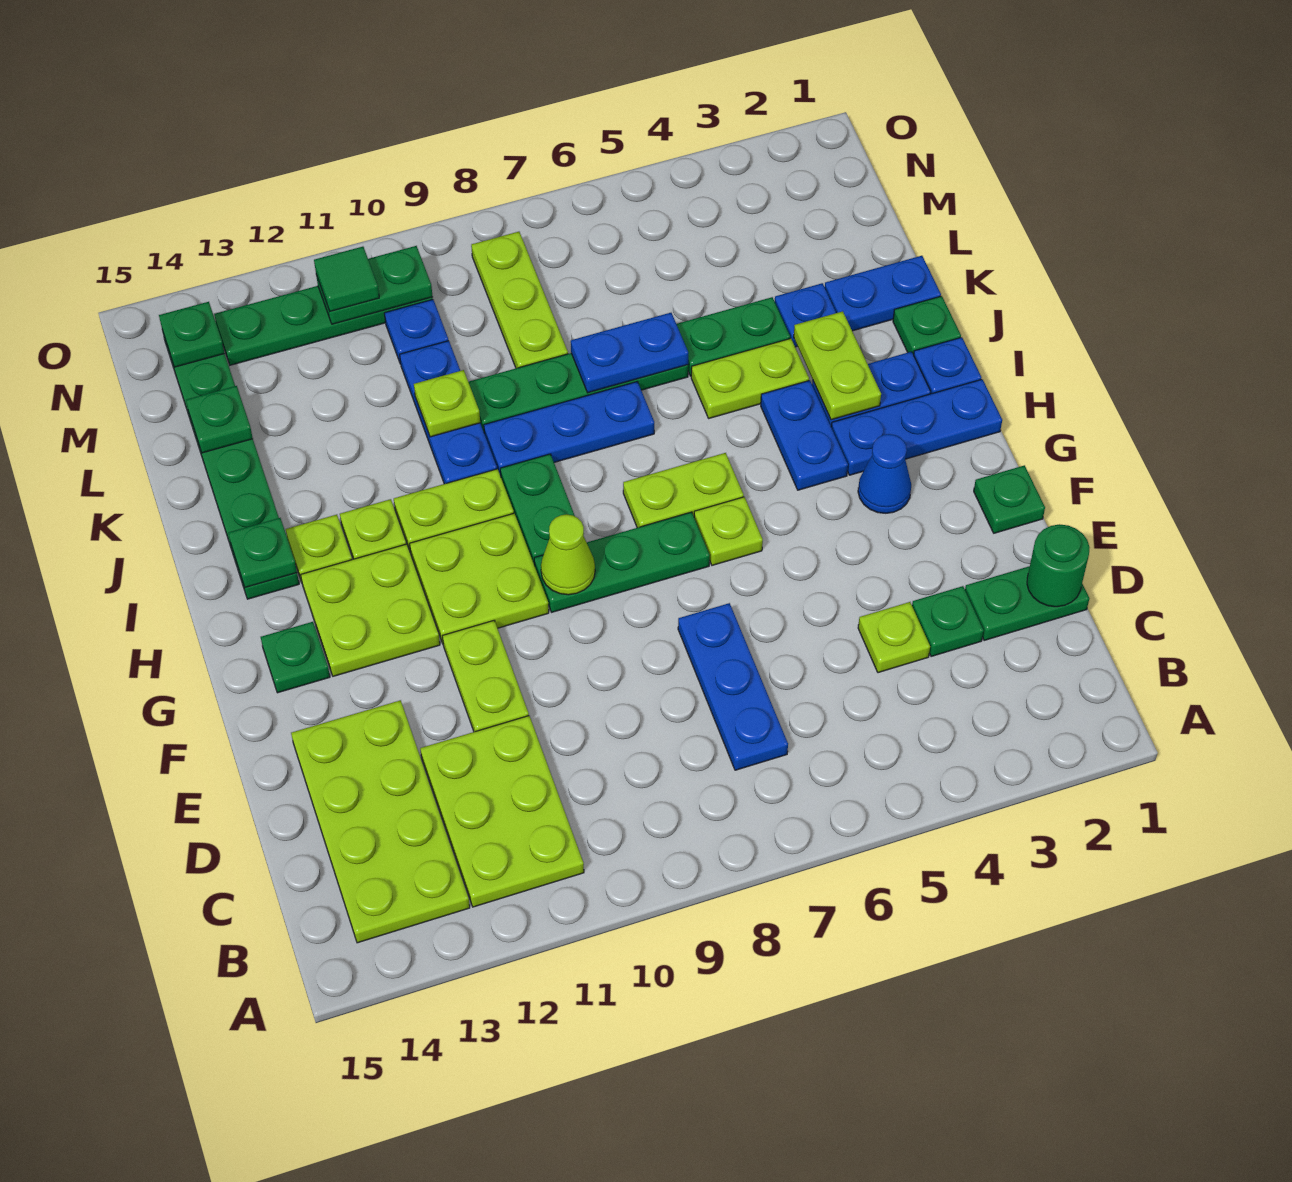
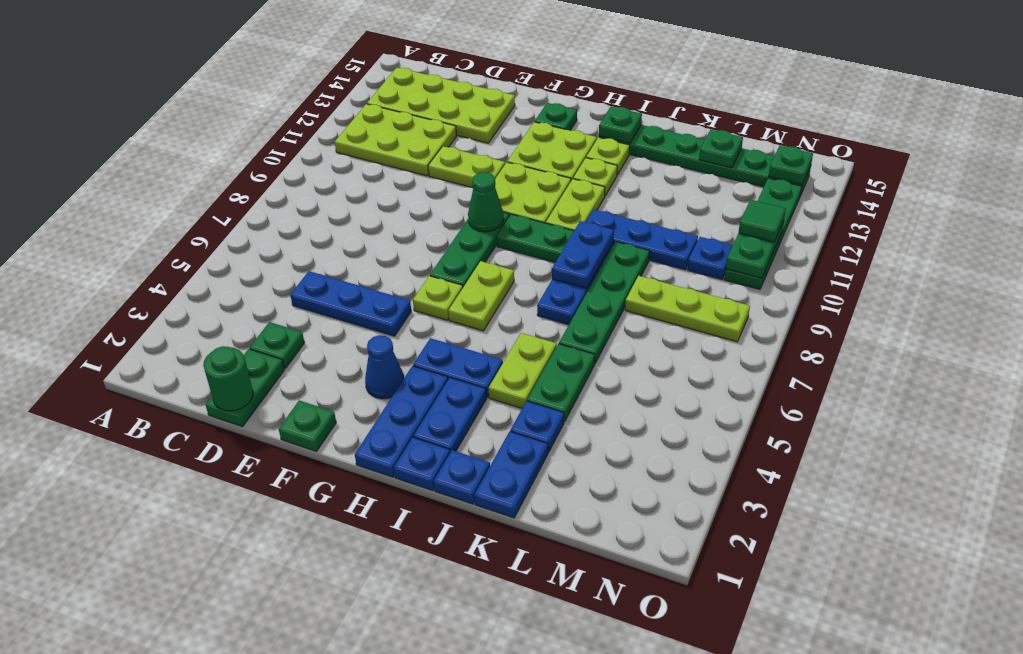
blue 1x3 plate [678,603,788,770] -> blue 1x3 plate moved to [290,271,411,336]
lime 1x1 plate [858,602,930,673] -> none
lime 1x1 cone [541,514,595,595] -> green 1x1 cone [468,172,504,232]
lime 1x2 plate [794,311,881,420] -> none
green 1x1 plate [893,296,961,355] -> blue 1x1 plate [434,450,490,504]
blue 1x2 plate [571,313,688,393] -> blue 1x2 plate moved to [552,221,614,289]
lime 1x1 plate [414,370,480,437] -> none

